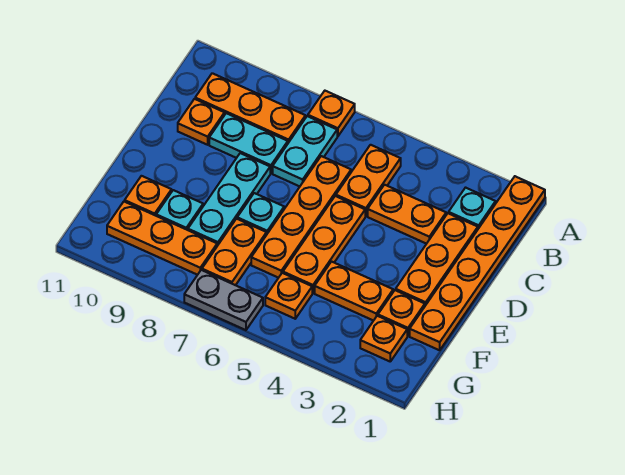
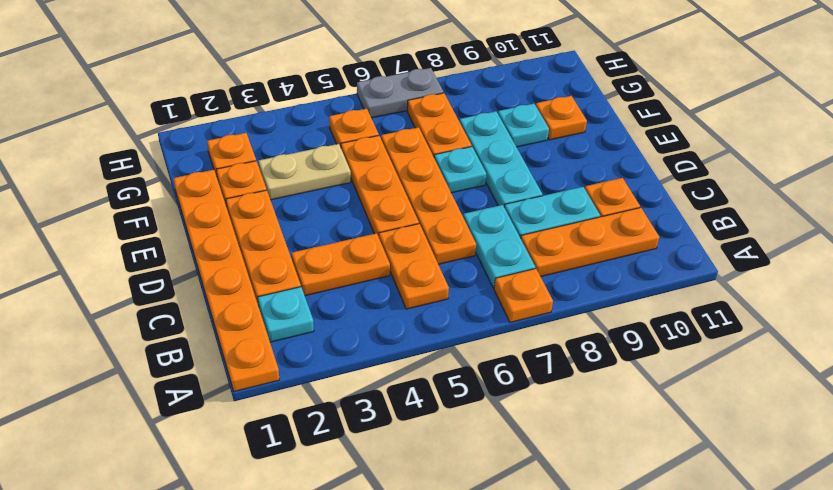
orange 1x2 plate [315,262,393,321] -> tan 1x2 plate [259,144,351,200]
orange 1x3 plate [107,201,217,275] -> none

